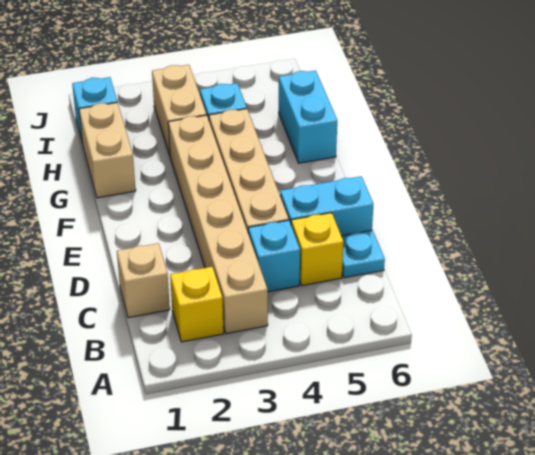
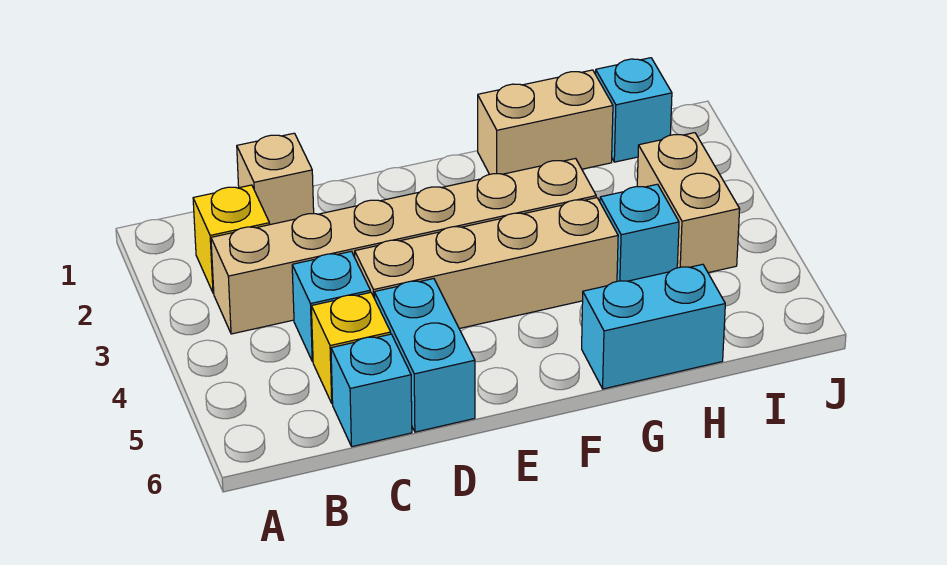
cyan 1x1 plate [342,230,385,278] -> cyan 1x1 brick [331,334,412,447]
tan 1x2 brick [152,65,207,155] -> tan 1x2 brick turned to [637,133,740,273]

